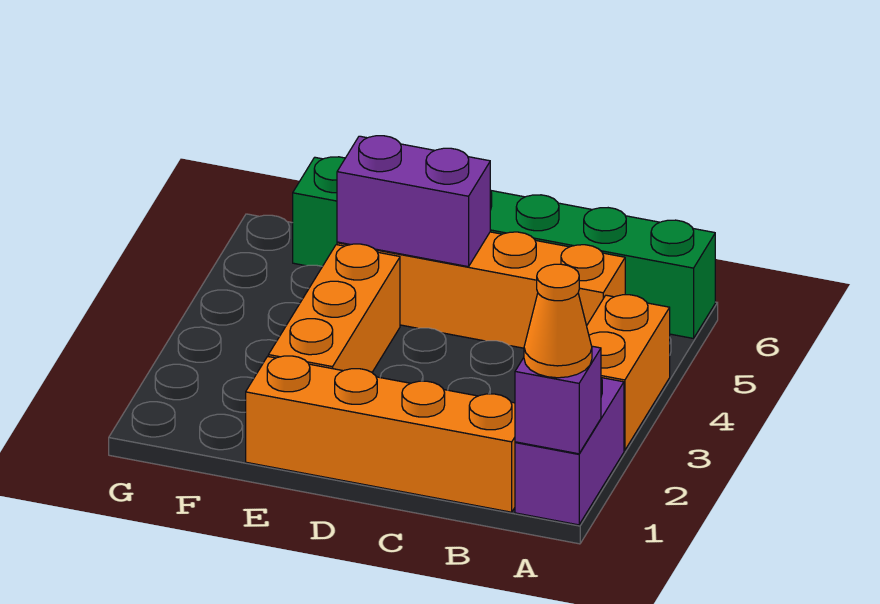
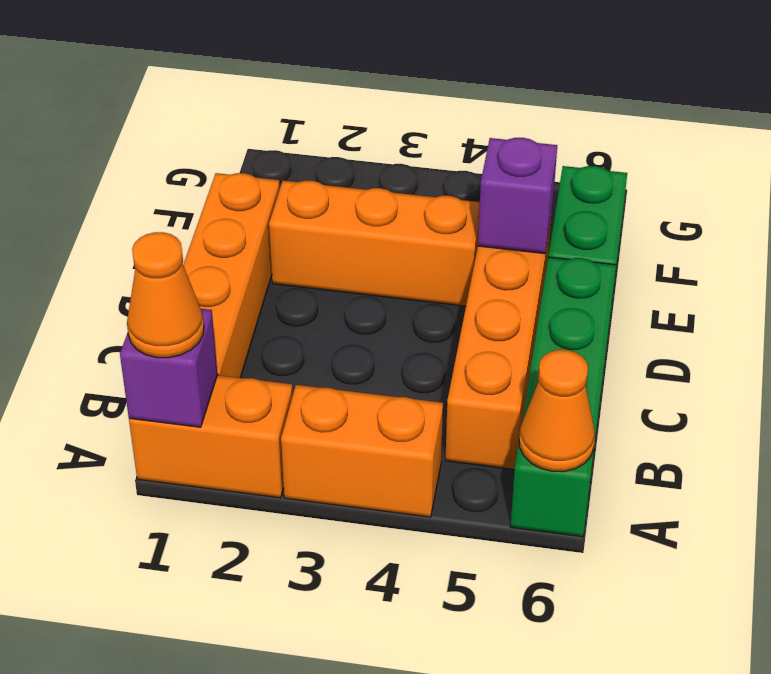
purple 1x2 brick [515,378,624,525] -> orange 1x2 brick [129,375,293,498]
none -> orange 1x1 cone [519,350,595,472]
purple 1x2 brick [337,136,491,267] -> purple 1x1 brick [478,138,557,254]

